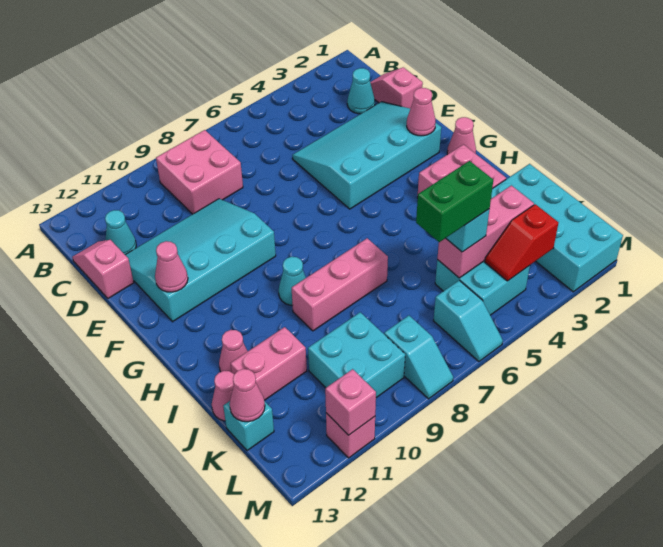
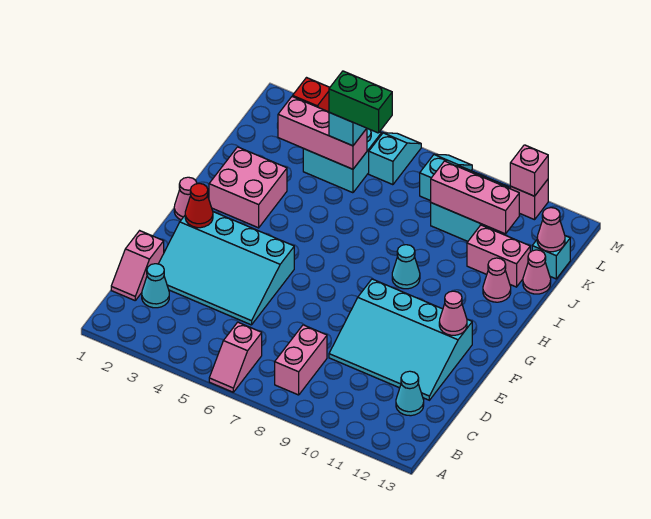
pink 2x2 brick [156,130,243,214] -> pink 1x2 brick [275,325,327,395]
pink 1x2 slope [72,240,134,298] -> pink 1x2 slope moved to [209,322,262,392]
pink 1x1 cone [407,88,436,136] -> red 1x1 cone [185,183,213,228]
pink 1x3 brick [292,238,388,331] -> pink 1x3 brick moved to [431,161,519,234]
cyan 2x4 brick [491,164,623,292] -> none

